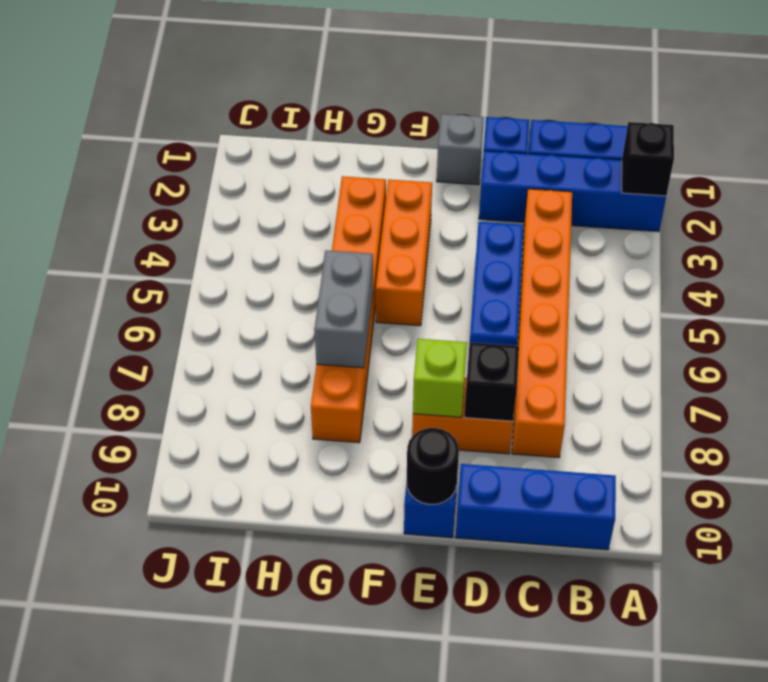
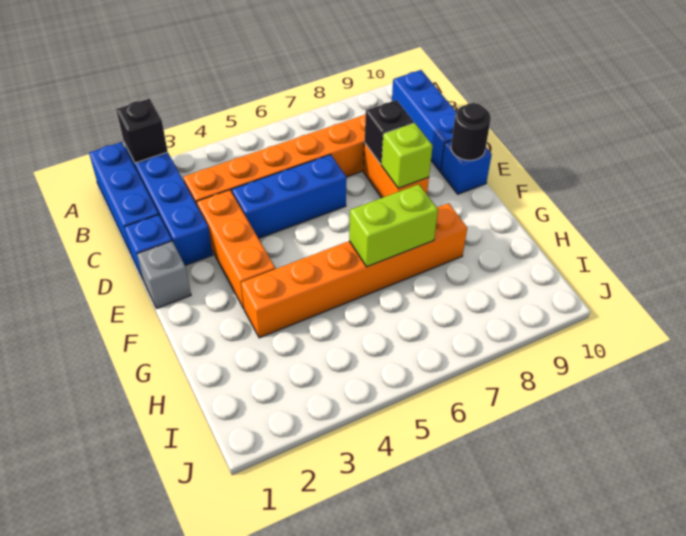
orange 1x3 brick [376,179,432,326] -> orange 1x3 brick turned to [197,190,275,309]
grey 1x2 brick [314,250,373,368] -> lime 1x2 brick [349,184,438,267]

